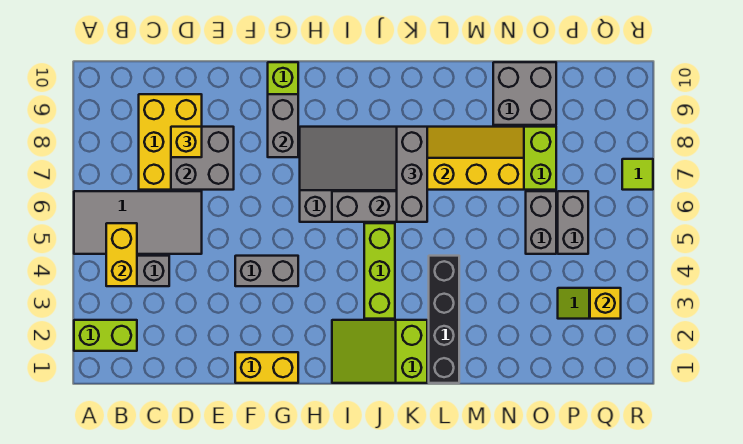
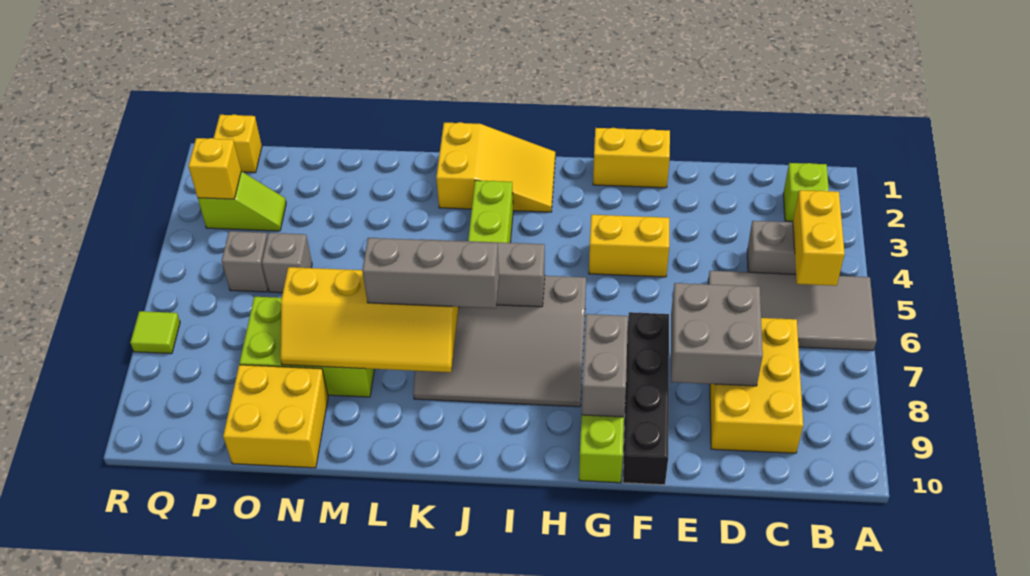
lime 1x2 brick [74,320,137,351] -> lime 1x1 brick [783,163,829,221]
yellow 1x1 brick [171,127,202,157] -> yellow 1x1 brick moved to [213,114,262,173]
grey 1x2 brick [235,256,298,286] -> yellow 1x2 brick [589,215,669,277]
lime 2x3 slope [332,320,427,383] -> yellow 2x3 slope [436,122,555,212]
grey 1x3 brick [397,127,427,222] -> grey 1x3 brick turned to [362,238,499,308]
black 1x4 brick [429,256,459,383] -> black 1x4 brick moved to [623,312,669,485]
grey 2x2 brick [493,62,556,125] -> yellow 2x2 brick [223,365,328,468]
grey 1x2 brick [526,191,556,254] -> grey 1x1 brick [262,233,312,293]
grey 1x2 brick [558,191,588,254] -> grey 1x1 brick [222,231,268,292]

